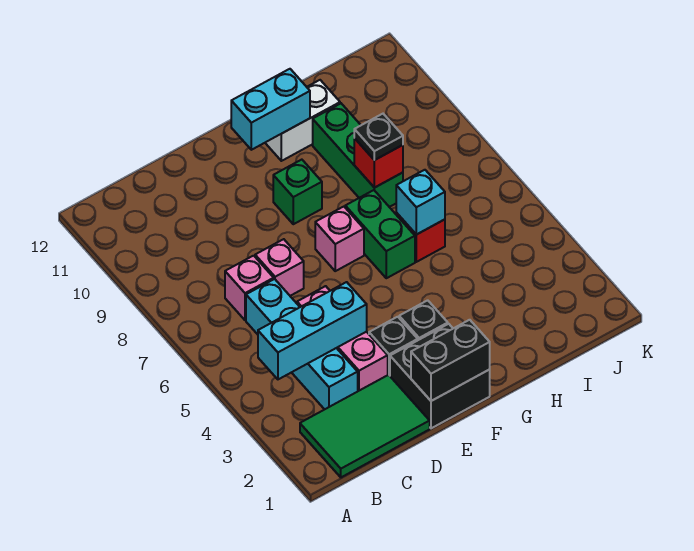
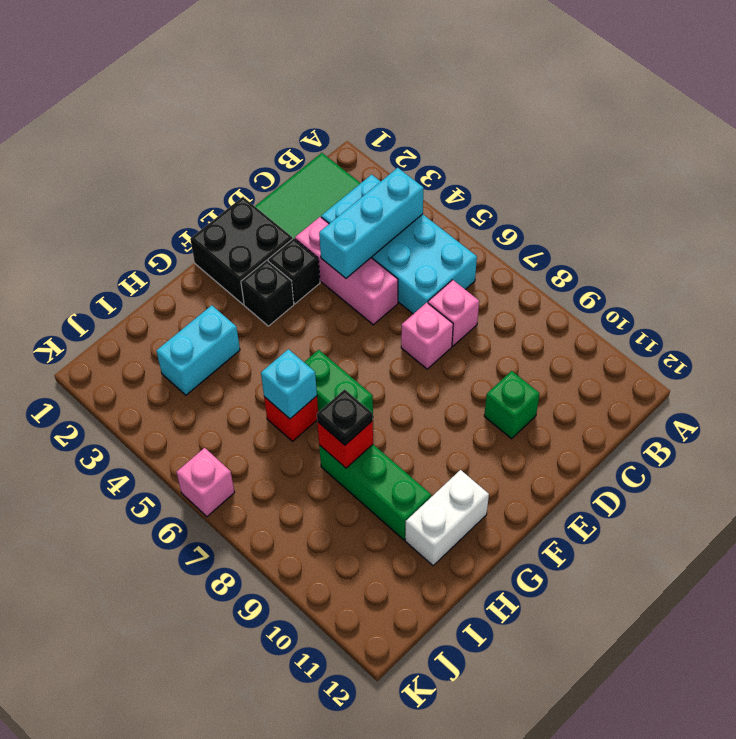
cyan 1x4 brick [246,279,358,409] -> cyan 2x4 brick [321,175,477,314]
black 1x2 brick [411,320,490,401] -> none
pink 1x1 brick [315,207,364,271] -> pink 1x1 brick moved to [176,448,234,517]
green 1x1 brick [273,160,322,224] -> green 1x1 brick moved to [484,371,539,439]
cyan 1x2 brick [231,69,310,150] -> cyan 1x2 brick moved to [156,305,240,395]

